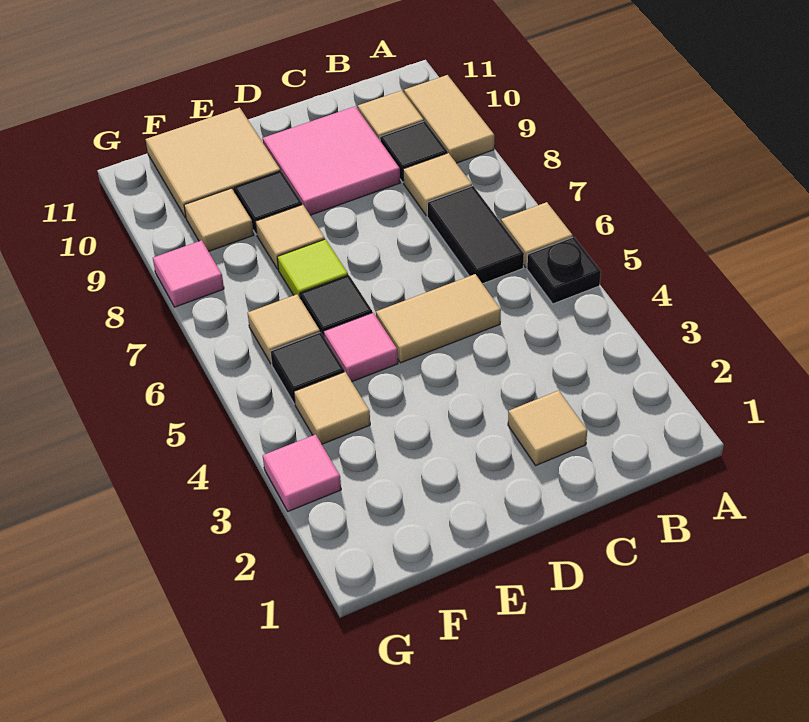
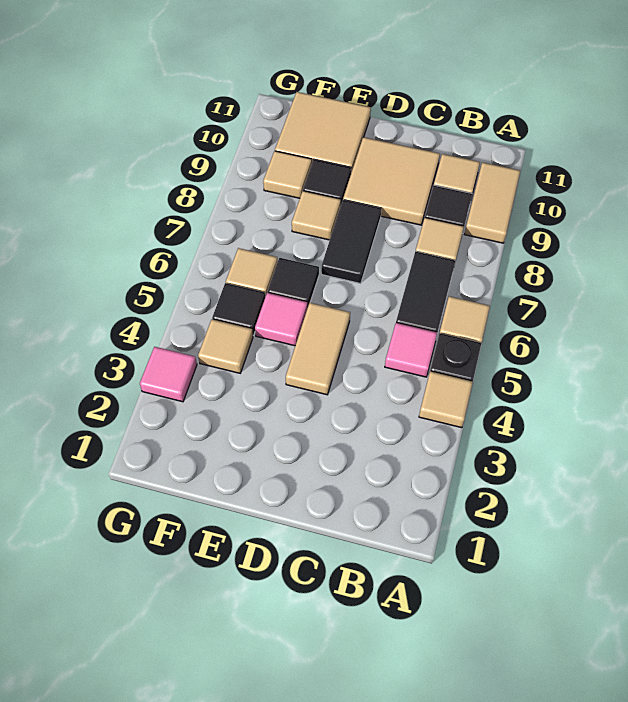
tan 1x1 tile [508,391,587,465] -> tan 1x1 tile moved to [419,372,473,428]
tan 1x2 tile [376,274,501,363] -> tan 1x2 tile turned to [286,303,350,395]
pink 2x2 tile [263,106,400,215] -> tan 2x2 tile [343,137,440,225]
none -> black 1x2 tile [321,200,381,284]
lime 1x1 tile [277,239,348,297] -> none
pink 1x1 tile [153,240,224,307] -> pink 1x1 tile moved to [385,323,437,377]

